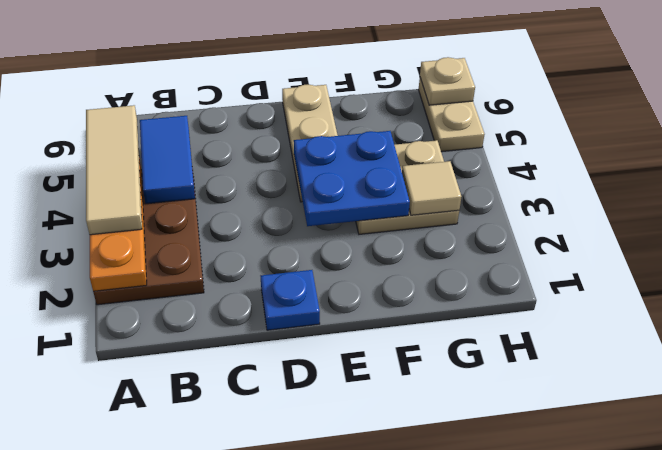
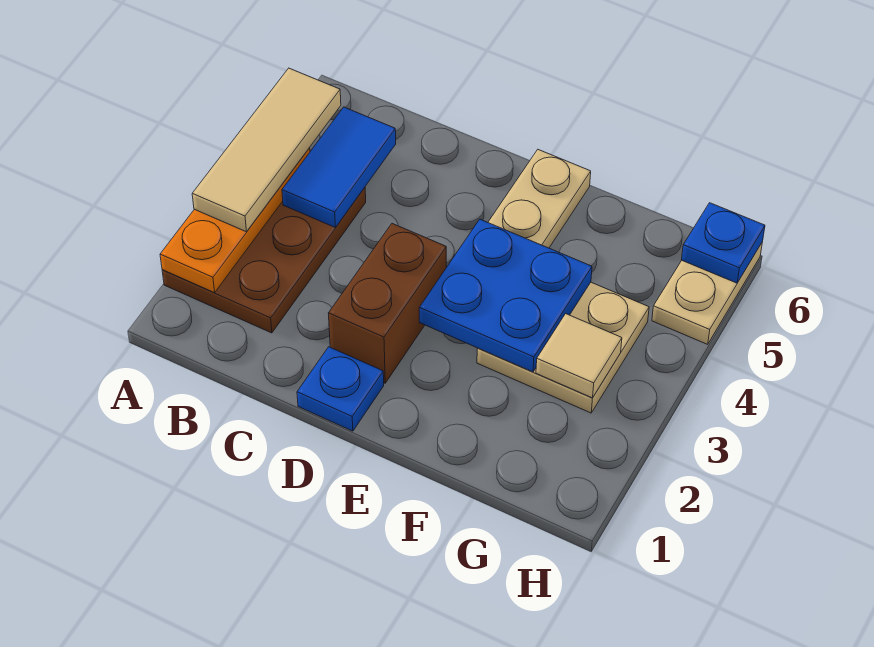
none -> brown 1x2 brick [328,224,446,383]
tan 1x1 plate [420,57,475,105] -> blue 1x1 plate [682,203,765,283]

